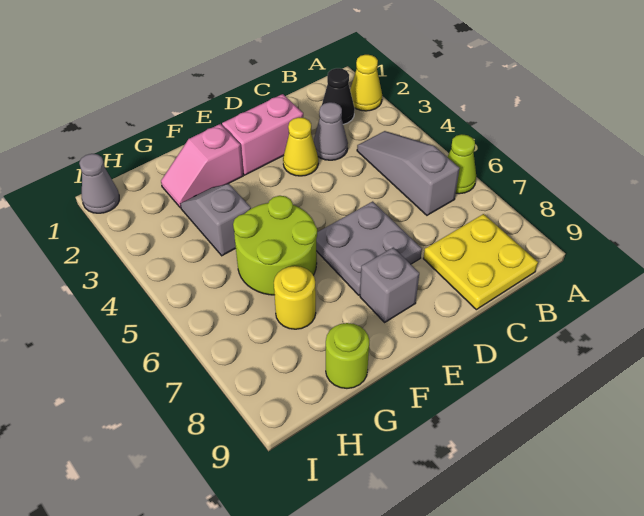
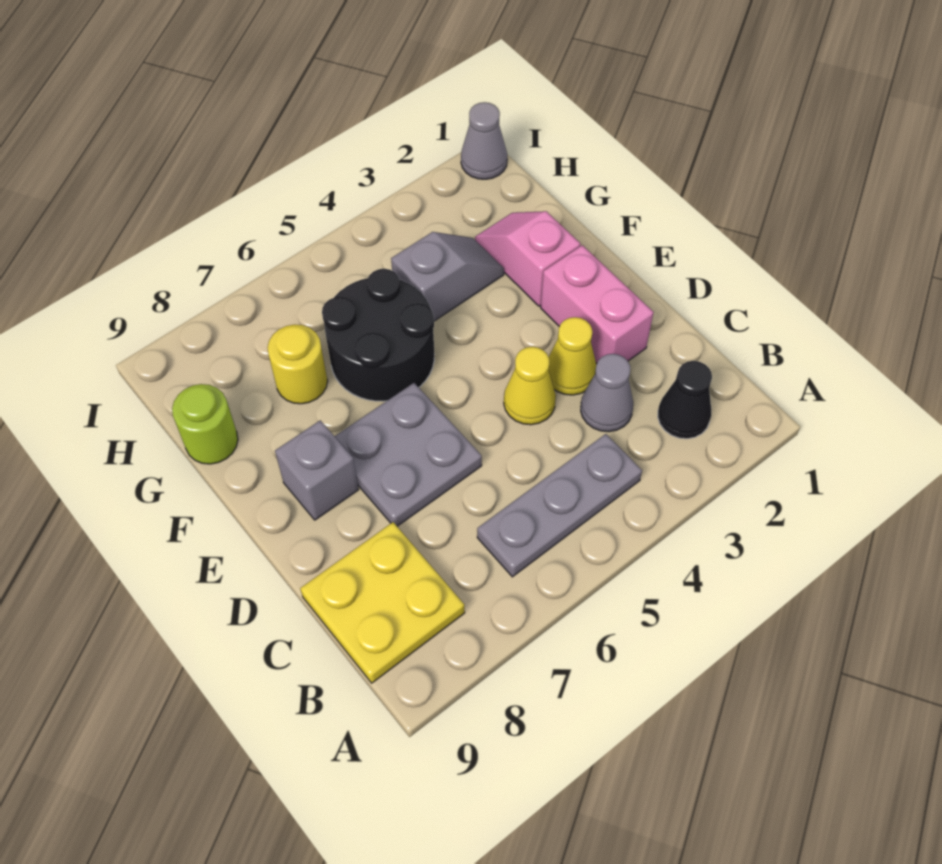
yellow 1x1 cone [350,55,382,111] -> yellow 1x1 cone moved to [504,347,556,425]
lime 1x1 cone [448,134,476,194] -> none
grey 1x3 slope [357,131,460,215] -> grey 1x3 plate [477,434,642,577]
lime 2x2 round brick [233,196,317,295] -> black 2x2 round brick [322,269,434,401]

